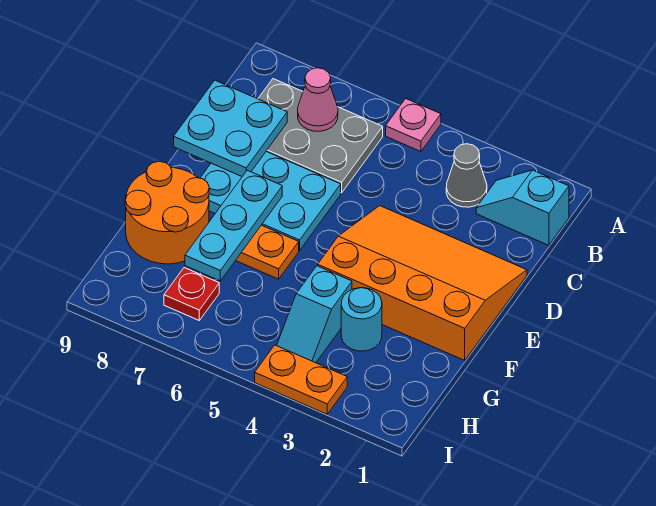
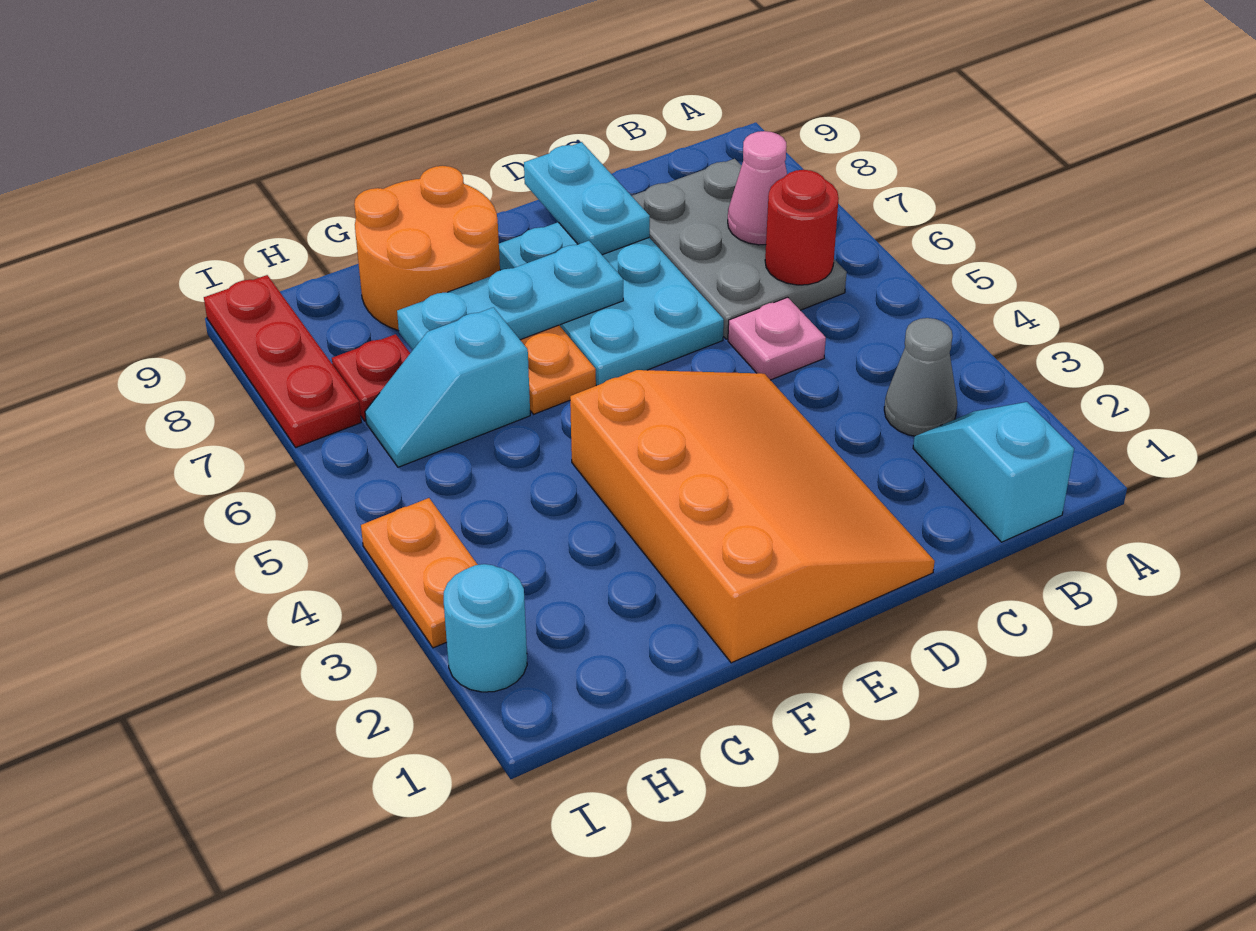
pink 1x1 plate [386,99,441,152] -> pink 1x1 plate moved to [728,297,826,380]
none -> red 1x1 round brick [765,170,839,285]
cyan 2x2 plate [174,80,287,176] -> cyan 1x2 plate [524,142,650,255]
cyan 1x1 round brick [341,288,382,351] -> cyan 1x1 round brick moved to [444,564,527,692]
cyan 1x2 slope [277,266,352,363] -> cyan 1x2 slope moved to [365,307,530,467]
none -> red 1x3 plate [204,275,361,447]

